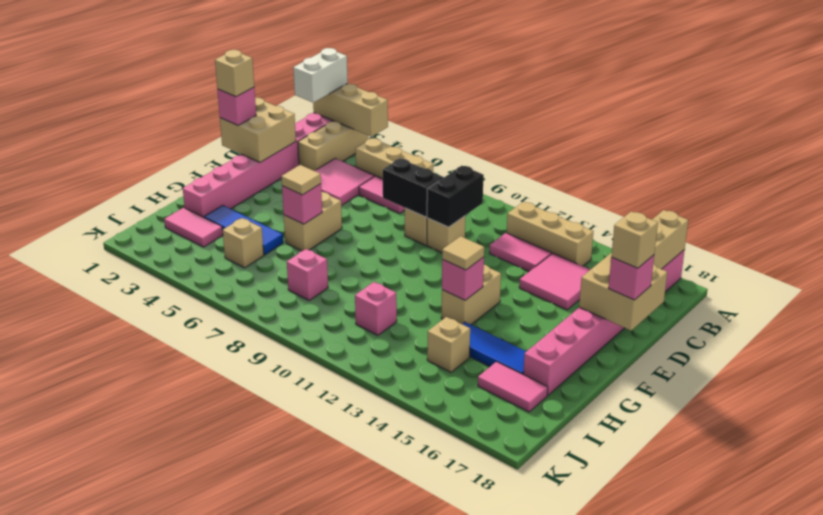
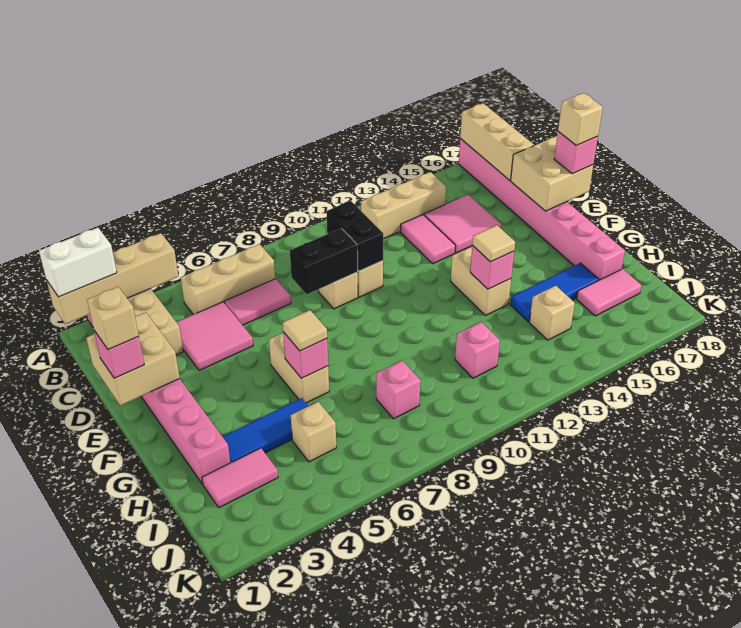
tan 1x3 brick [313,84,388,137] -> tan 1x4 brick [46,233,178,324]
white 1x2 brick [293,48,348,103] -> white 1x2 brick turned to [39,228,117,297]
pink 1x2 tile [489,233,552,271] -> pink 1x2 tile turned to [401,215,456,263]

